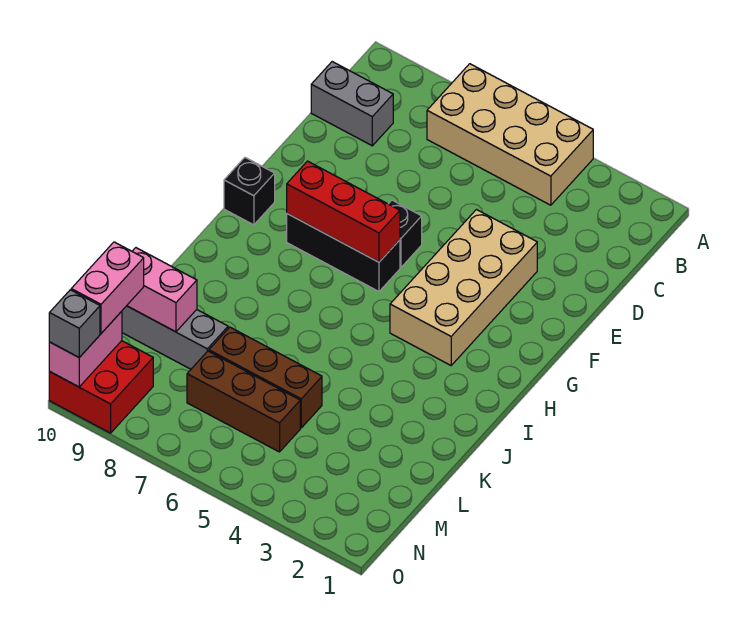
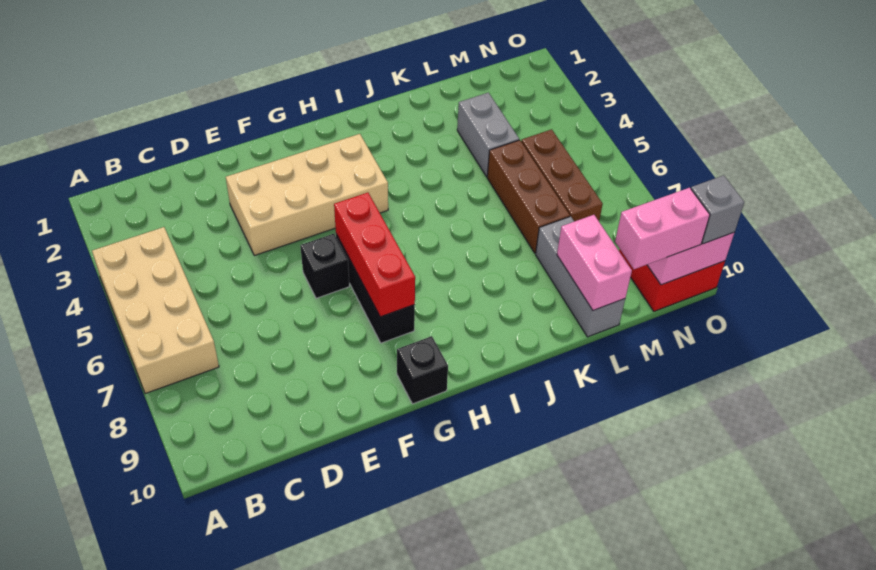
grey 1x2 brick [311,62,393,146] -> grey 1x2 brick moved to [457,93,519,177]

